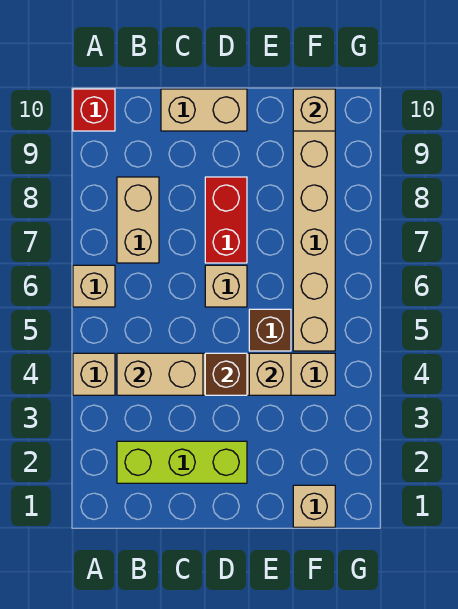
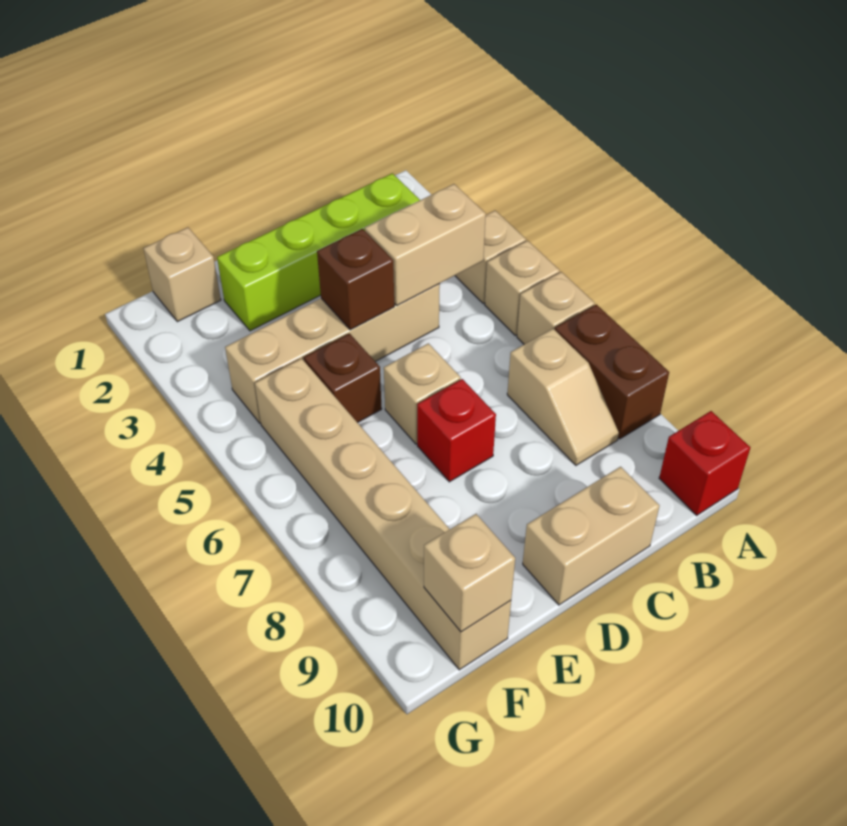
none -> brown 1x2 brick [555,305,669,439]
lime 1x3 brick [117,441,247,483] -> lime 1x4 brick [217,173,420,331]
tan 1x2 brick [117,177,159,263] -> tan 1x2 slope [507,329,619,465]
red 1x2 brick [205,177,247,263] -> red 1x1 brick [417,379,496,482]
tan 1x1 brick [249,353,291,395] -> tan 1x1 brick moved to [485,241,560,335]

